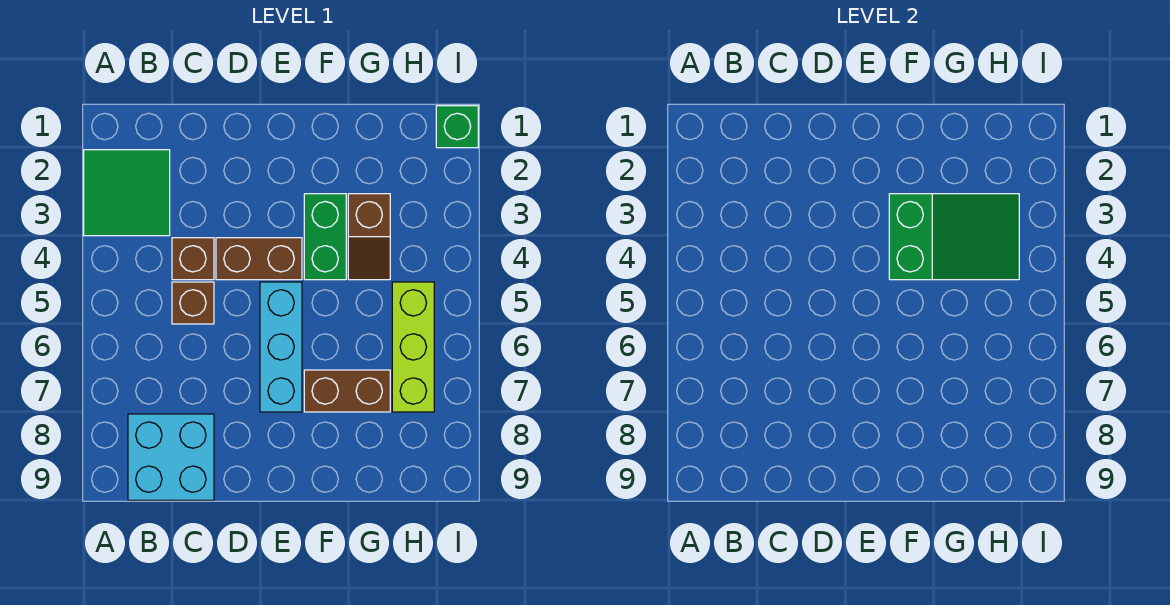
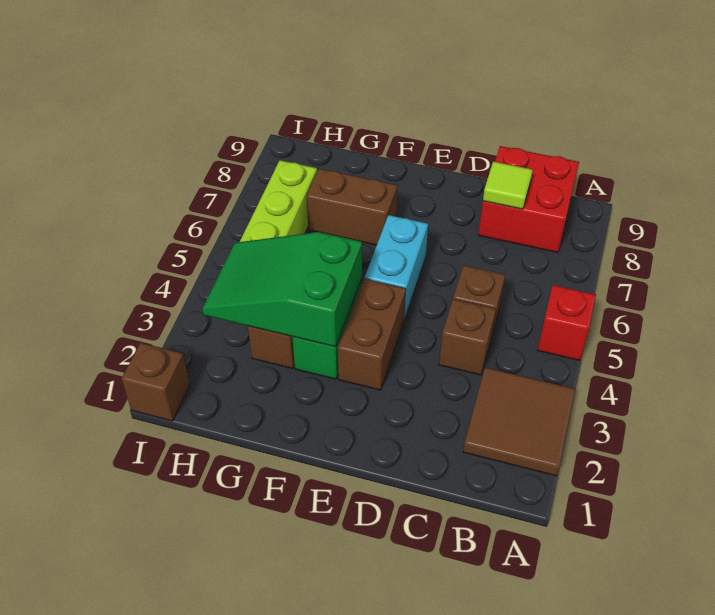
green 2x2 tile [84,150,170,236] -> brown 2x2 tile [463,367,575,476]
none -> red 1x1 brick [538,285,596,360]
cyan 2x2 brick [128,414,214,500] -> red 2x2 brick [478,146,579,253]
none -> lime 1x1 tile [483,162,533,209]
brown 1x2 brick [216,238,302,280] -> brown 1x2 brick turned to [338,279,406,390]
cyan 1x3 brick [260,282,302,412] -> cyan 1x2 brick [365,215,428,319]
green 1x1 brick [436,106,478,148] -> brown 1x1 brick [122,343,190,421]

